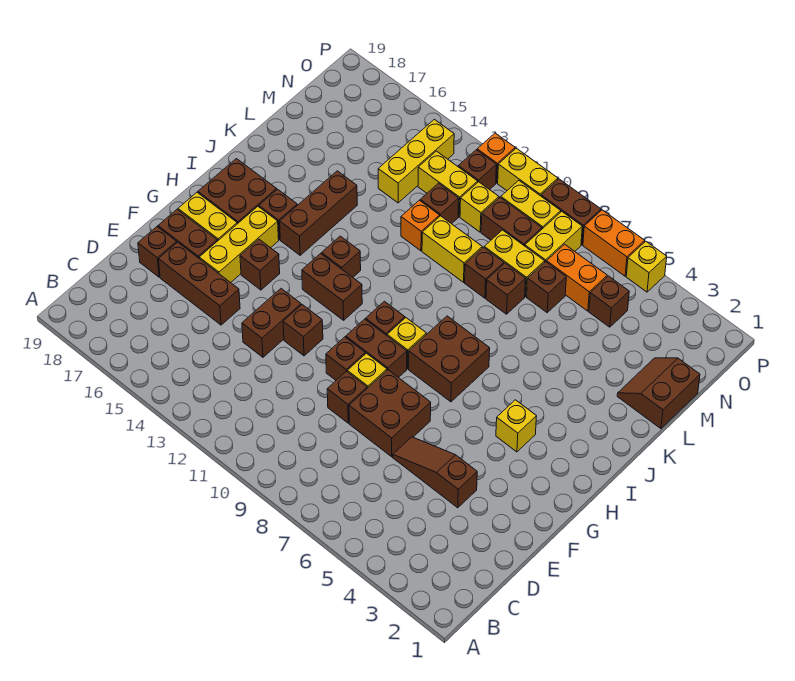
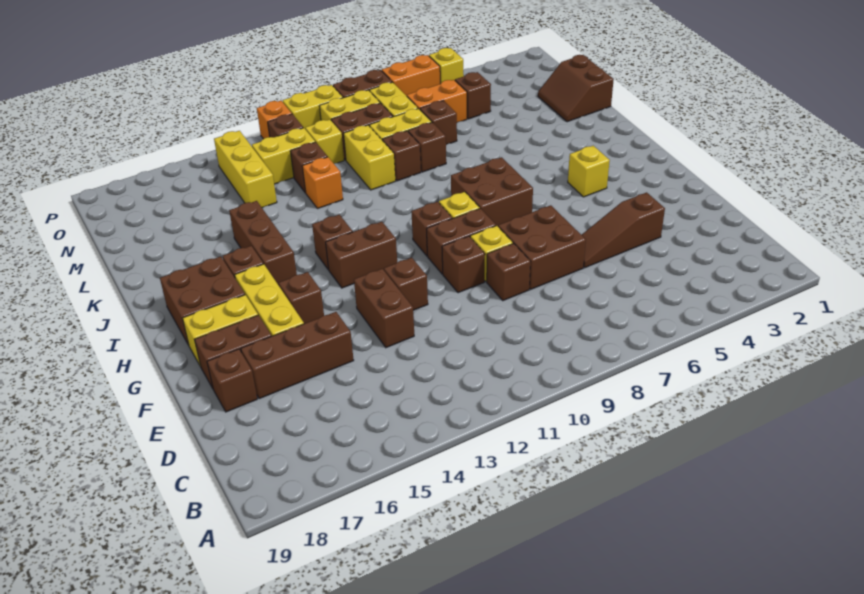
yellow 1x2 brick [422,216,482,282] -> yellow 1x2 brick turned to [344,125,396,190]

